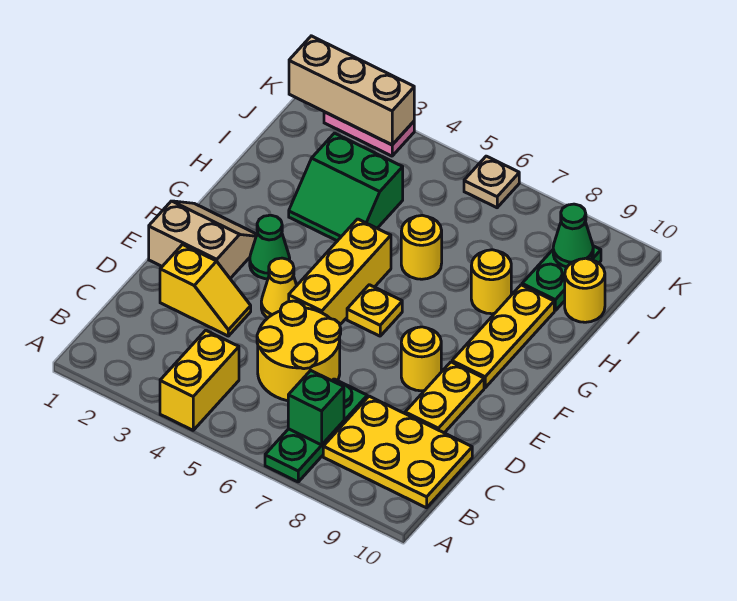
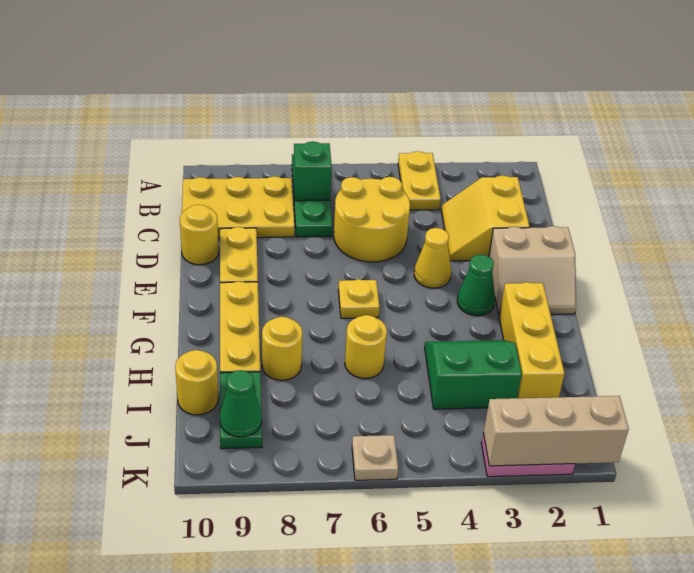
yellow 1x2 brick [160,330,239,430] -> yellow 1x2 plate [398,151,441,210]
yellow 1x2 slope [160,245,251,336] -> yellow 2x2 slope [441,175,530,261]
yellow 1x3 brick [289,219,391,324] -> yellow 1x3 brick moved to [499,282,564,398]
yellow 1x1 round brick [401,327,441,391] -> yellow 1x1 round brick moved to [180,204,218,265]

